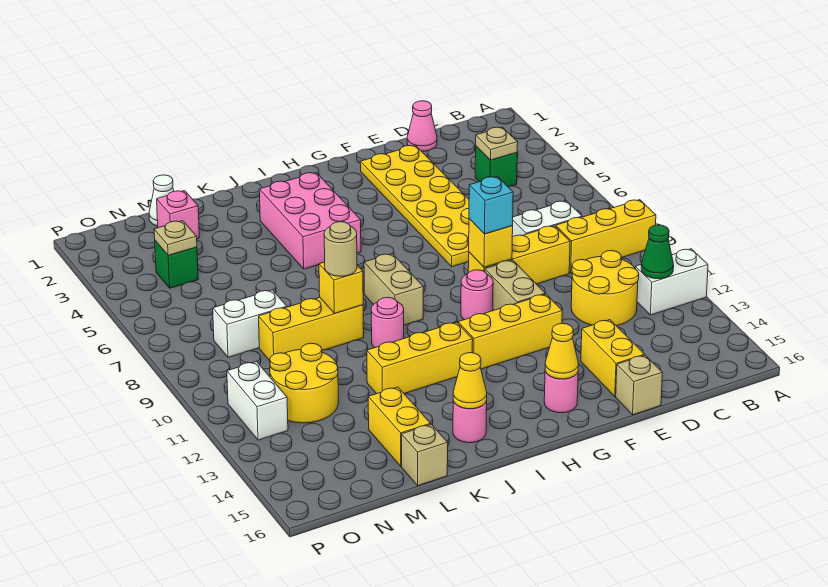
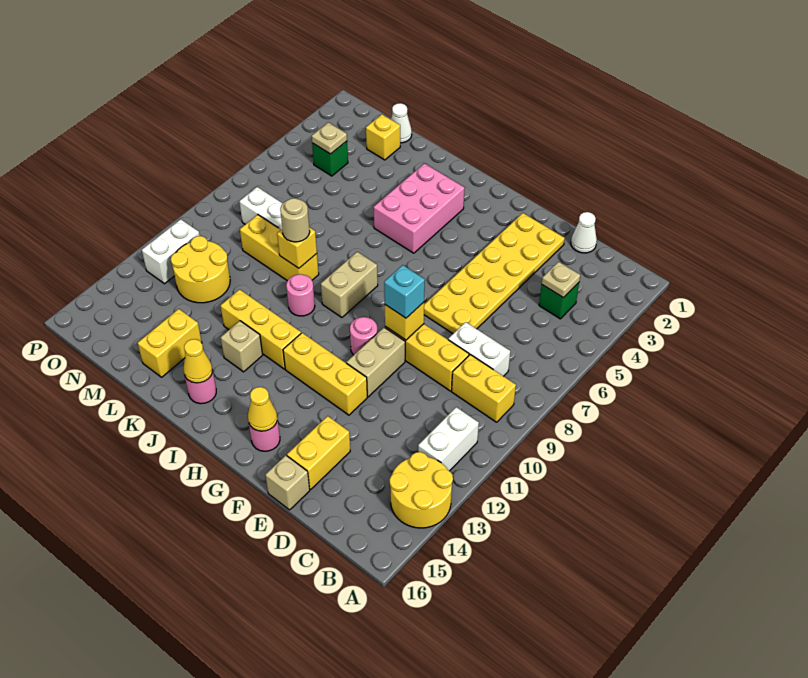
yellow 1x3 brick [556,200,656,273] -> yellow 1x2 brick [452,355,516,422]
white 1x2 brick [635,249,708,315] -> white 1x2 brick turned to [418,407,479,471]
green 1x1 cone [641,225,674,279] -> none
yellow 2x2 round brick [571,251,639,326] -> yellow 2x2 round brick moved to [390,452,453,528]
pink 1x1 cone [407,101,437,151] -> white 1x1 cone [571,212,597,253]
tan 1x1 brick [402,424,448,486] -> tan 1x1 brick moved to [221,321,263,372]
pink 1x1 brick [157,191,199,239] -> yellow 1x1 brick [366,115,400,160]

